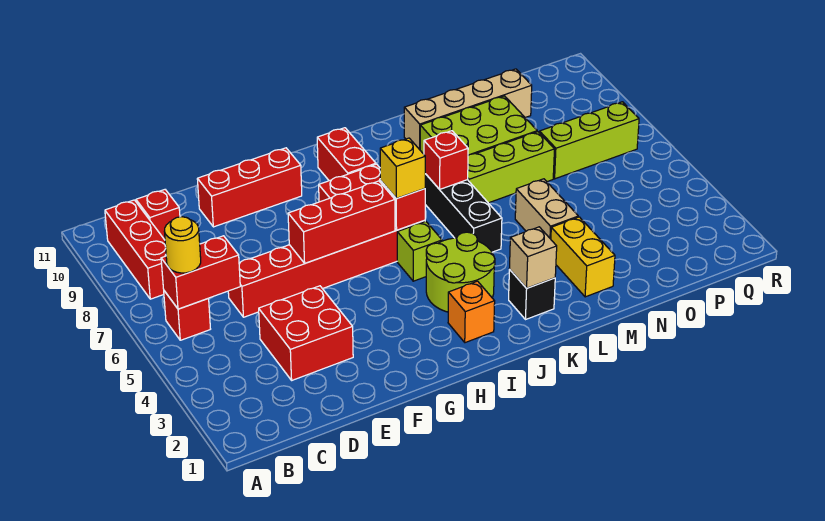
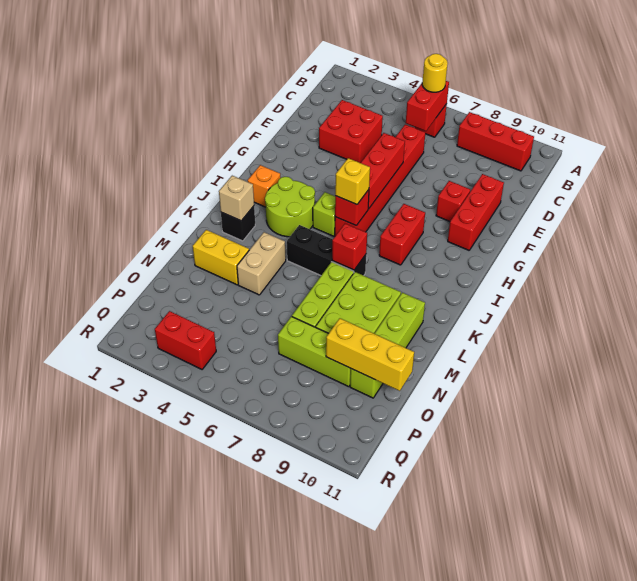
red 1x1 brick [136,190,180,240] -> red 1x1 brick moved to [436,181,470,222]
red 1x2 brick [317,128,376,181] -> red 1x2 brick moved to [155,311,216,369]
tan 1x4 brick [404,69,532,150] -> lime 1x4 brick [350,293,425,398]
tan 1x2 brick [515,179,578,239] -> tan 1x2 brick turned to [237,232,286,295]
lime 1x3 brick [539,102,639,179] -> lime 1x3 brick turned to [278,316,351,387]
none -> yellow 1x3 brick [326,318,414,391]

